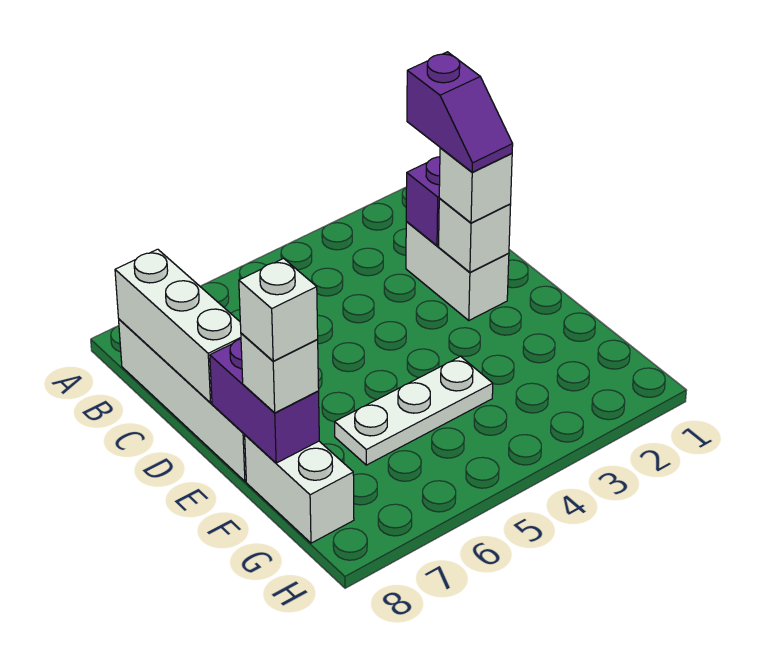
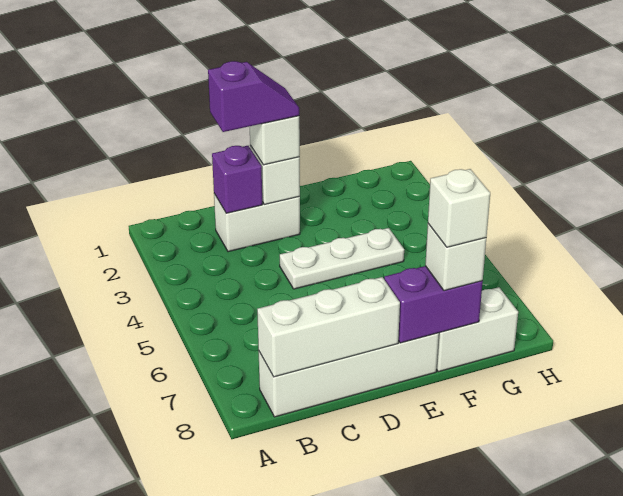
white 1x3 plate [335,356,493,465] -> white 1x3 plate turned to [280,228,404,289]

